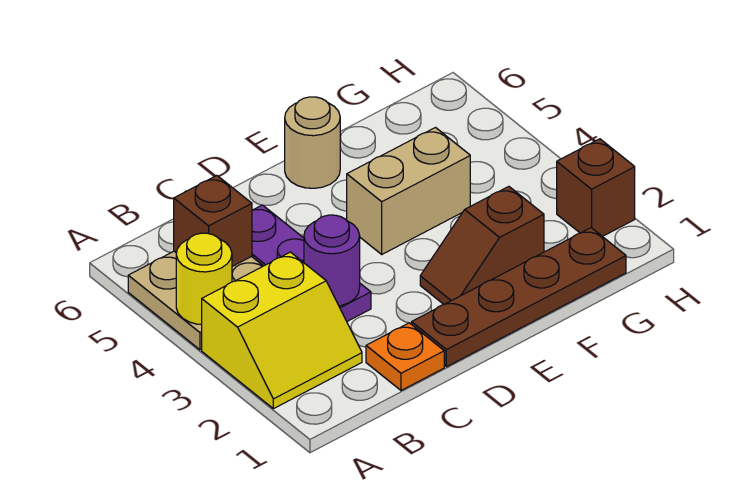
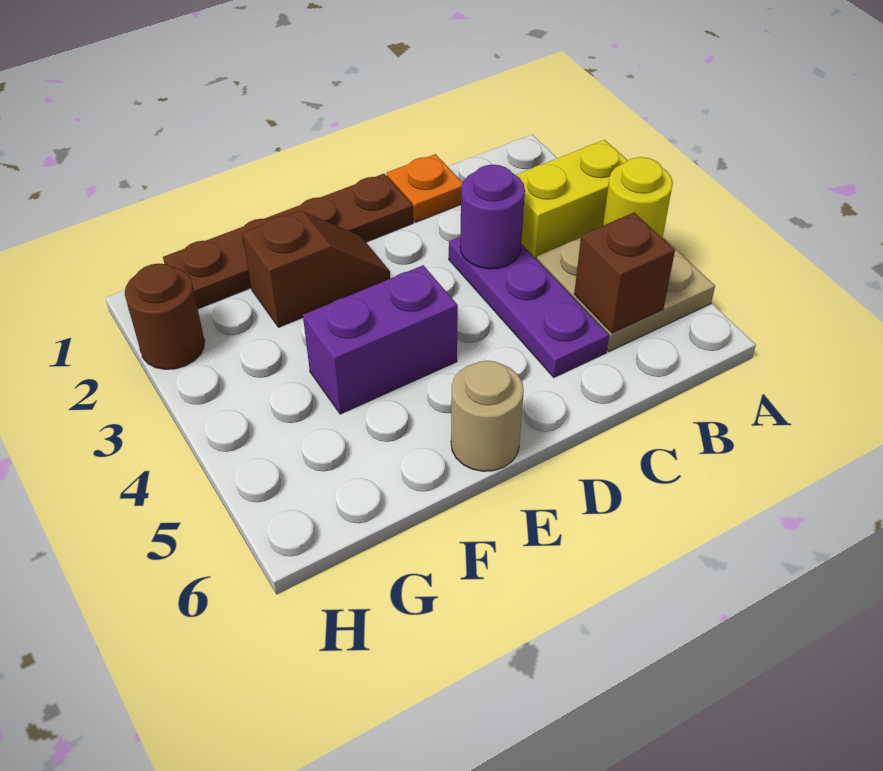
tan 1x2 brick [347,128,470,254] -> purple 1x2 brick [303,265,458,414]
brown 1x1 brick [557,139,635,237] -> brown 1x1 round brick [125,263,205,369]

